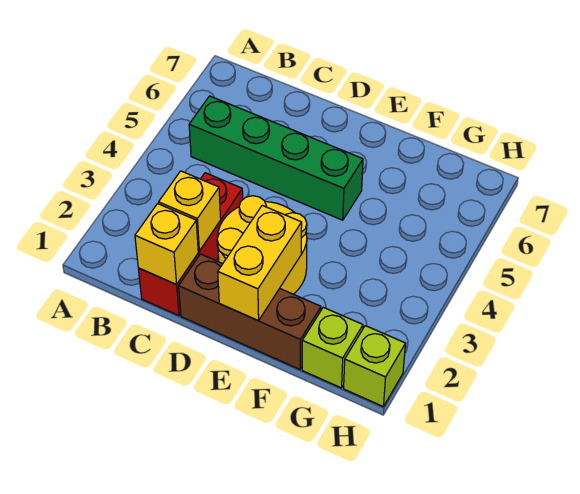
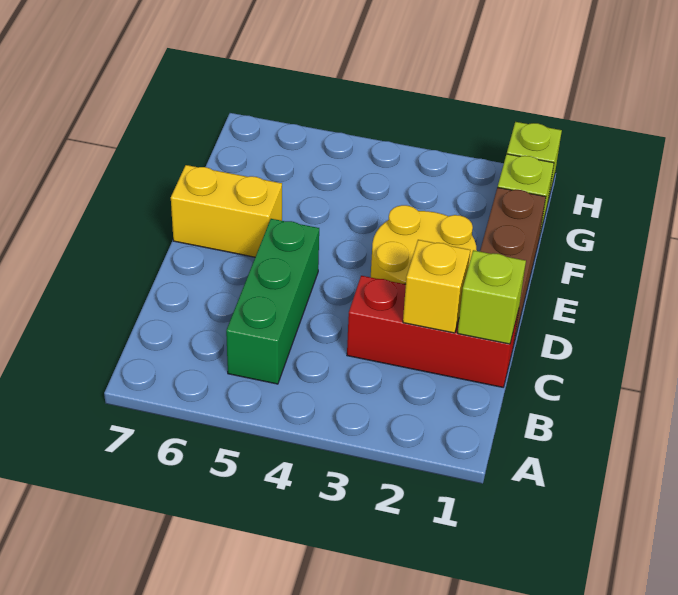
green 1x4 brick [189,96,363,220] -> green 1x3 brick [226,219,319,384]
yellow 1x1 brick [135,204,198,285] -> lime 1x1 brick [458,250,526,344]
yellow 1x2 brick [218,205,302,321] -> yellow 1x2 brick moved to [171,165,282,257]

